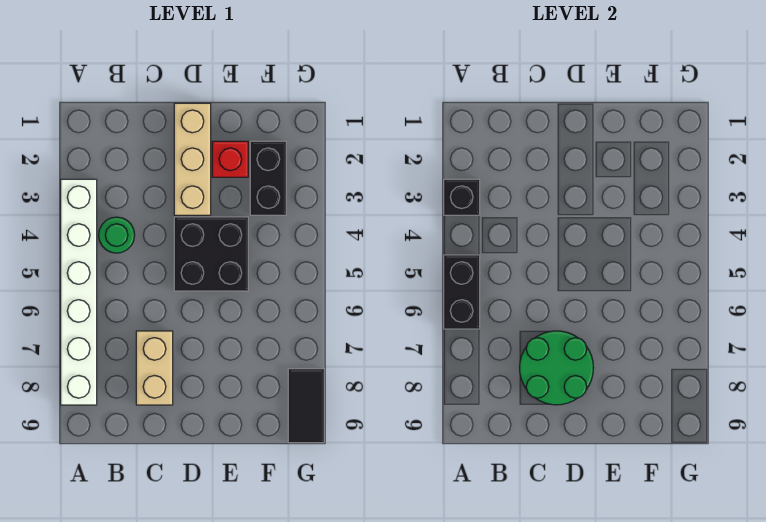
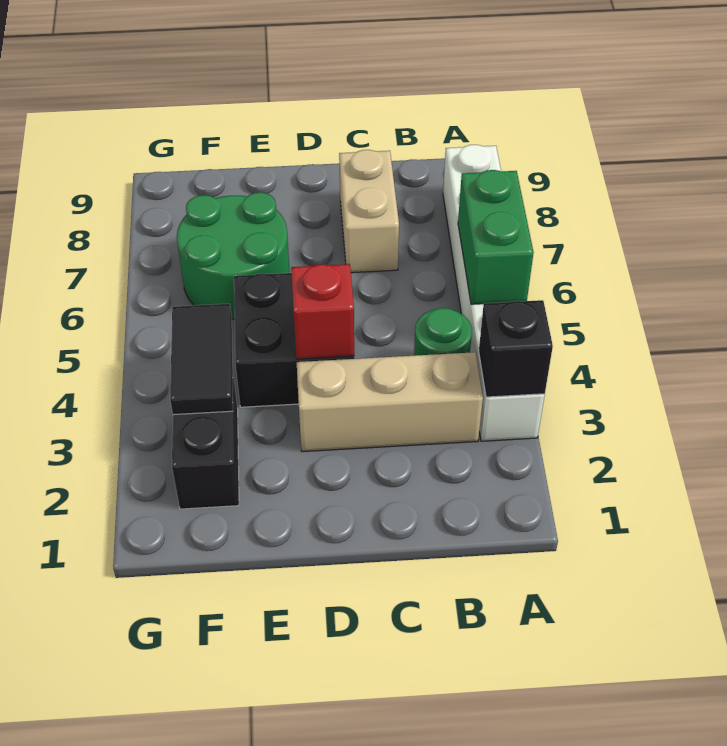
black 1x2 brick [444,255,480,329] -> green 1x2 brick [458,170,534,304]
green 2x2 round brick [520,331,593,405] -> green 2x2 round brick moved to [177,192,290,319]
tan 1x3 brick [174,103,211,215] -> tan 1x3 brick turned to [297,352,483,452]
red 1x1 brick [212,141,248,177] -> red 1x1 brick moved to [291,264,354,359]
black 1x2 tile [288,369,324,443] -> black 1x2 tile moved to [170,304,233,415]

